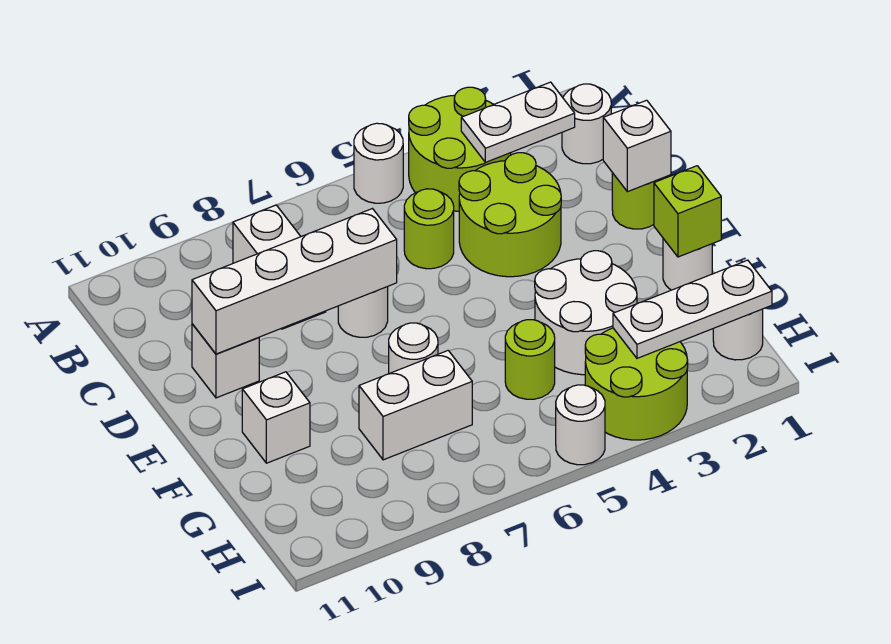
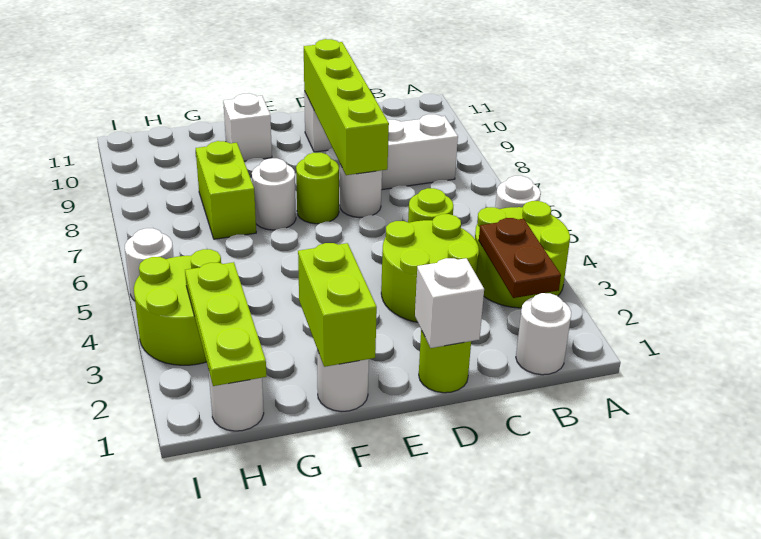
white 1x2 plate [461,82,575,162] -> brown 1x2 plate [479,218,561,298]
white 1x4 brick [192,209,397,354] -> lime 1x4 brick [304,39,389,175]
lime 1x1 brick [654,166,721,257] -> lime 1x2 brick [298,243,377,367]
white 2x2 round brick [535,251,637,375] -> none
lime 1x1 round brick [505,320,555,399] -> lime 1x1 round brick moved to [296,153,339,224]
white 1x2 brick [359,351,472,460] -> lime 1x2 brick [195,141,256,239]
white 1x3 plate [613,260,772,358] -> lime 1x3 plate [185,262,266,386]

